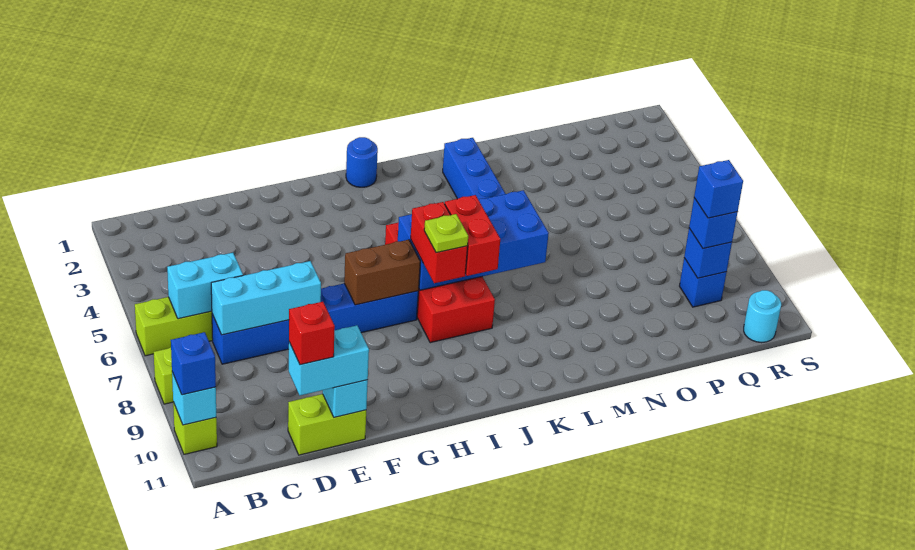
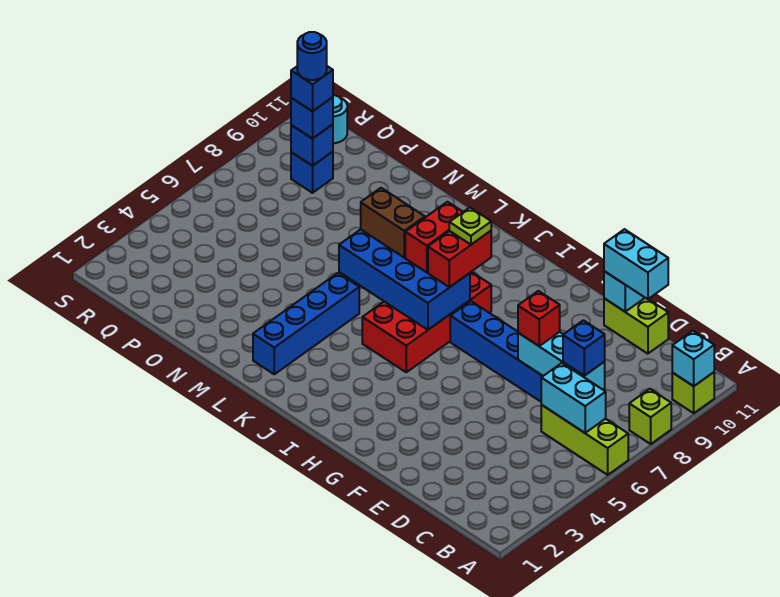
blue 1x1 brick [171,332,216,395] -> blue 1x1 brick moved to [563,320,605,376]
red 1x1 brick [289,302,335,365] -> red 1x1 brick moved to [518,291,560,346]
brown 1x2 brick [344,240,420,305] -> brown 1x2 brick moved to [361,188,425,258]
blue 1x1 round brick [346,137,378,187] -> blue 1x1 round brick moved to [297,32,327,80]

